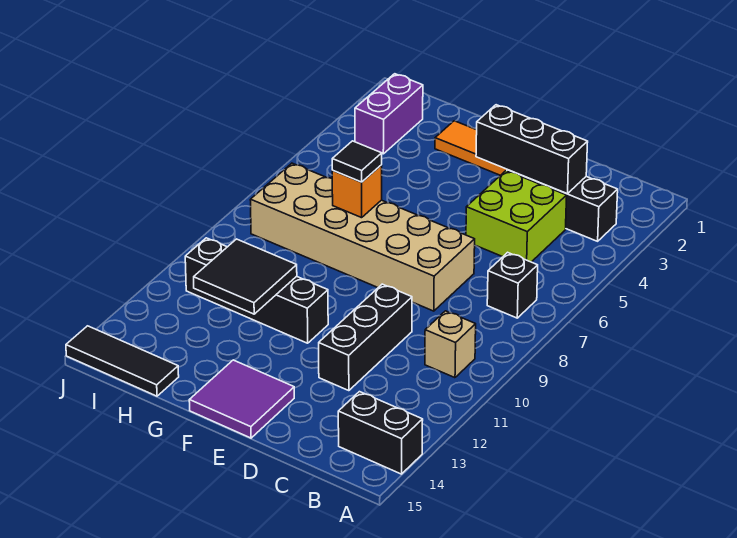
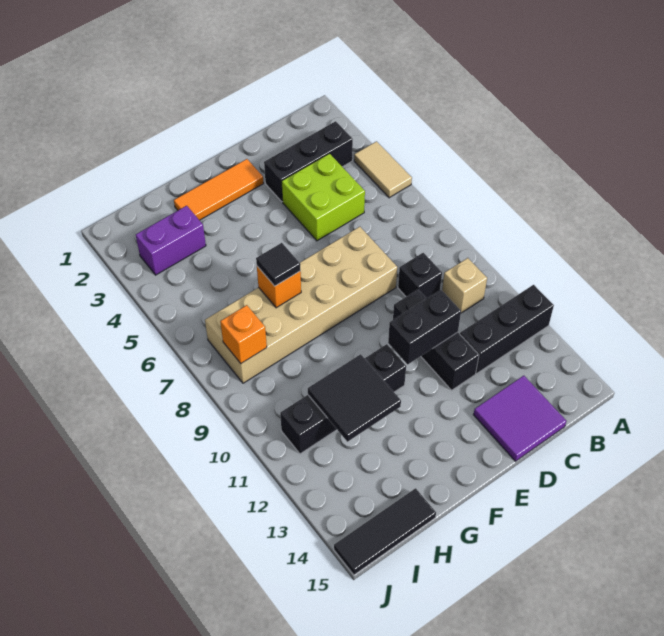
none -> tan 1x2 tile [354,141,412,198]
black 1x2 brick [338,392,423,474] -> black 1x2 brick moved to [388,290,461,364]
black 1x1 brick [487,252,538,318] -> black 1x1 brick moved to [398,253,442,298]
black 1x3 brick [476,105,588,194] -> black 1x3 brick moved to [460,285,554,373]
purple 2x2 tile [189,360,294,438] -> purple 2x2 tile moved to [474,376,566,461]
purple 1x2 brick [355,74,423,154] -> purple 1x2 brick turned to [136,206,206,275]
none -> orange 1x1 brick [220,305,267,363]

